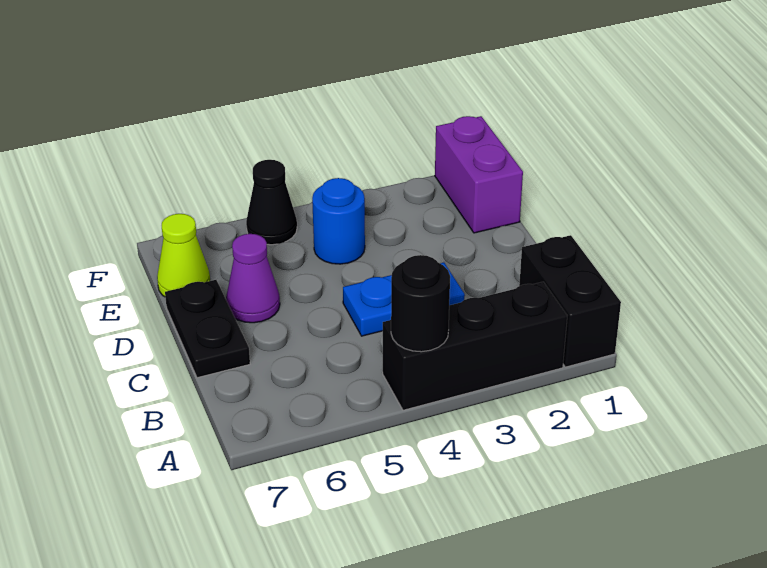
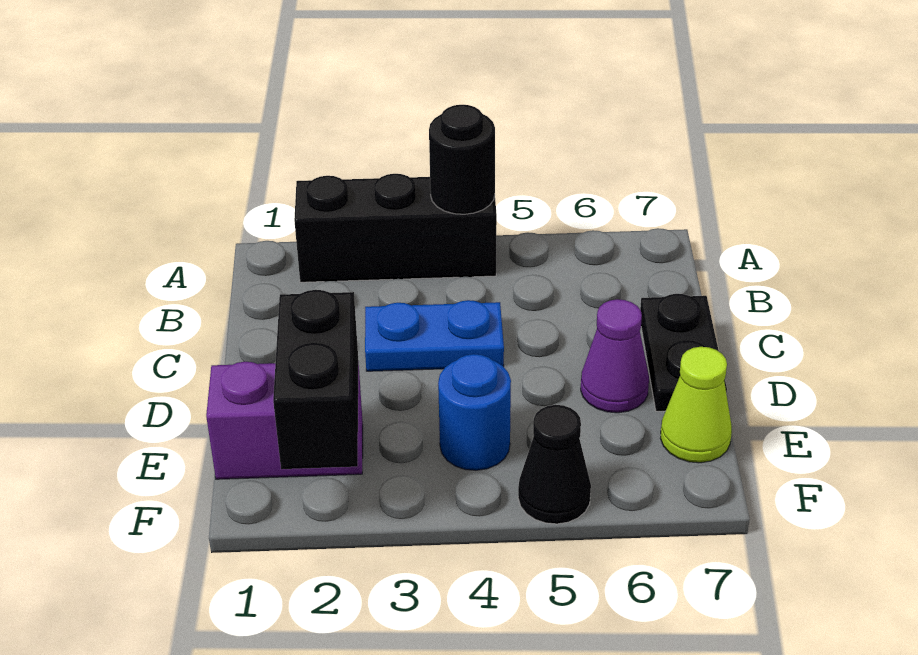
black 1x2 brick [519,235,621,367] -> black 1x2 brick moved to [273,290,358,469]
purple 1x2 brick [435,116,523,233] -> purple 1x2 brick turned to [206,361,363,479]

